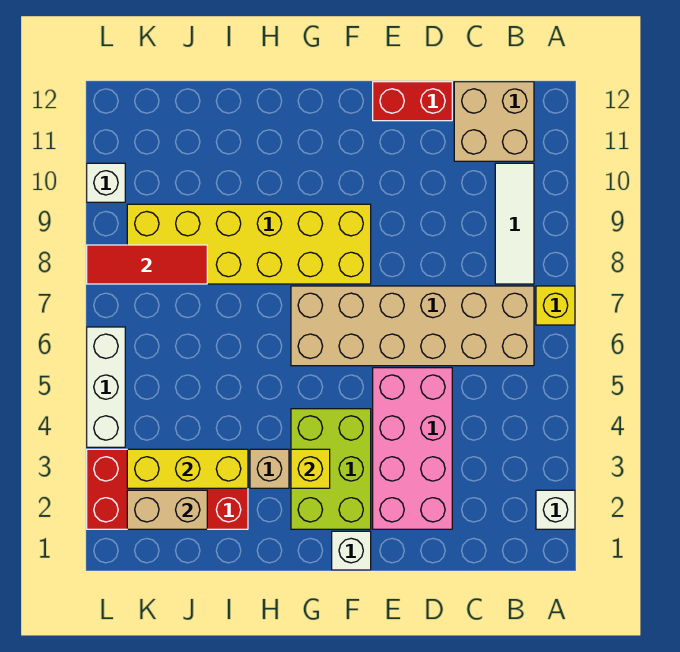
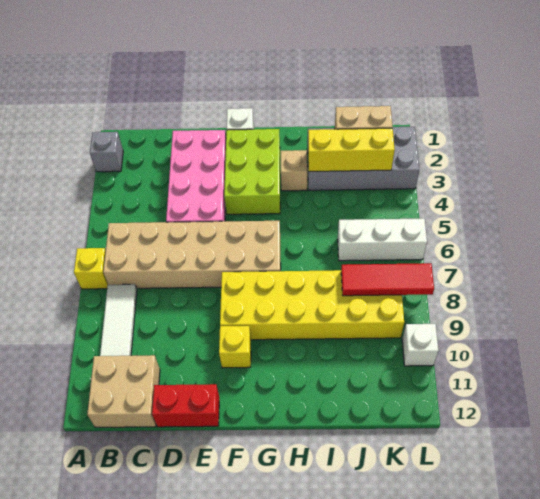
white 1x1 brick [536,490,575,529] -> grey 1x1 brick [90,132,123,172]
yellow 1x1 brick [291,449,330,488] -> yellow 1x1 brick moved to [219,326,251,368]
red 2x4 brick [87,449,248,529] -> grey 2x4 brick [307,127,420,190]
white 1x3 brick [87,327,125,447] -> white 1x3 brick turned to [338,218,427,261]

